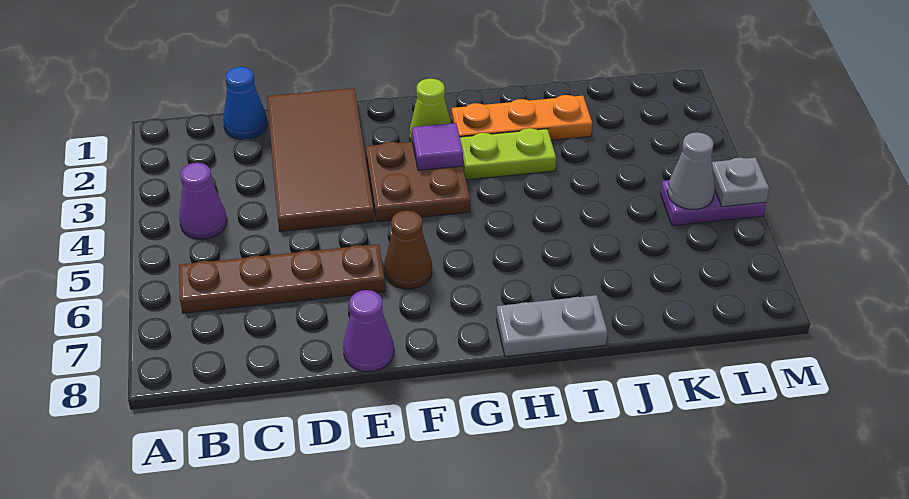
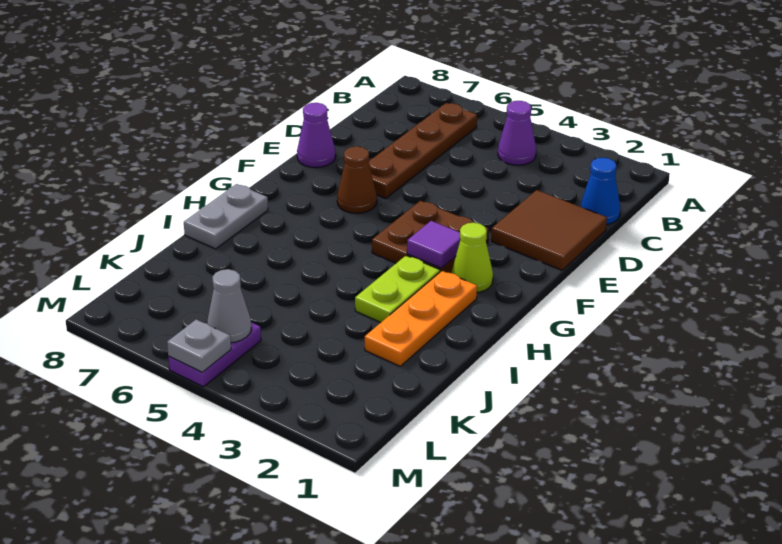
brown 2x4 tile [267,88,374,231] -> brown 2x2 tile [491,190,607,270]

